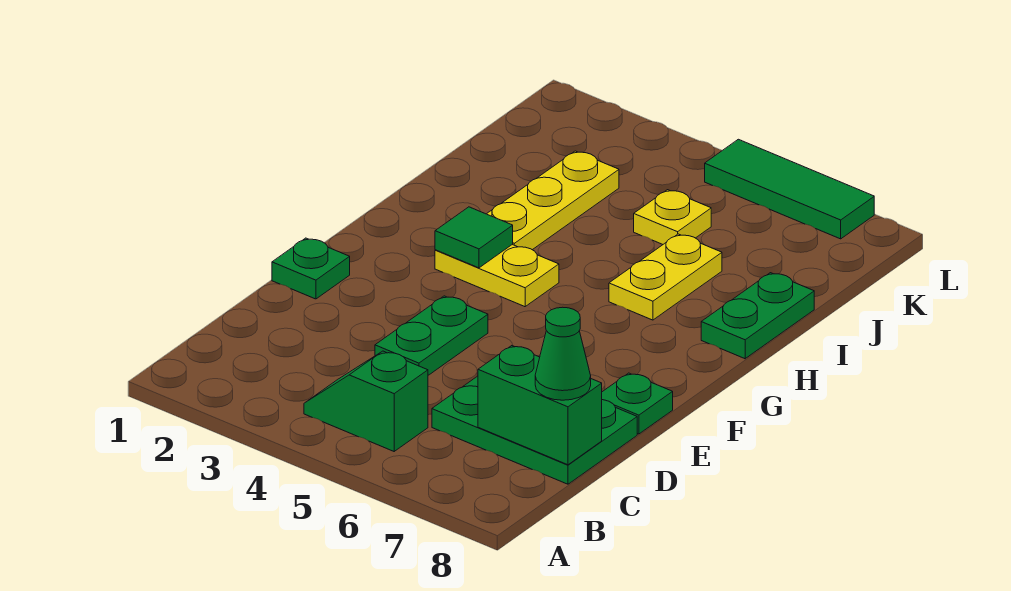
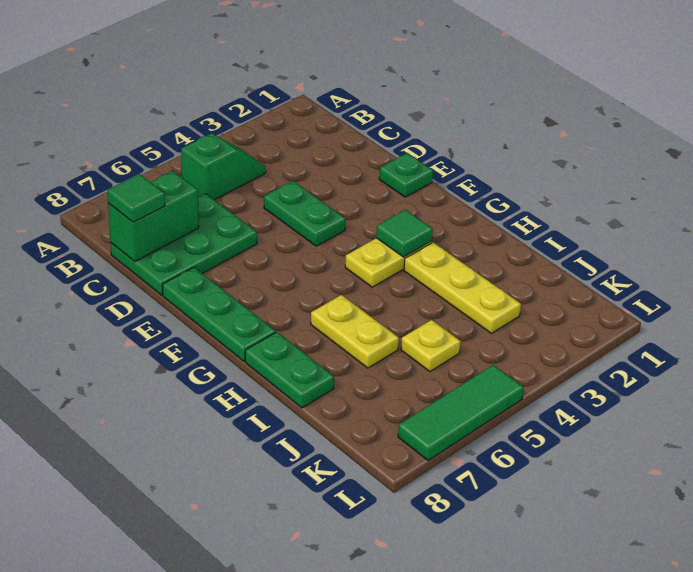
green 1x1 cone [535,307,591,400] -> green 1x1 tile [108,174,165,222]
green 1x1 plate [602,373,673,434] -> green 1x3 plate [162,267,276,361]

